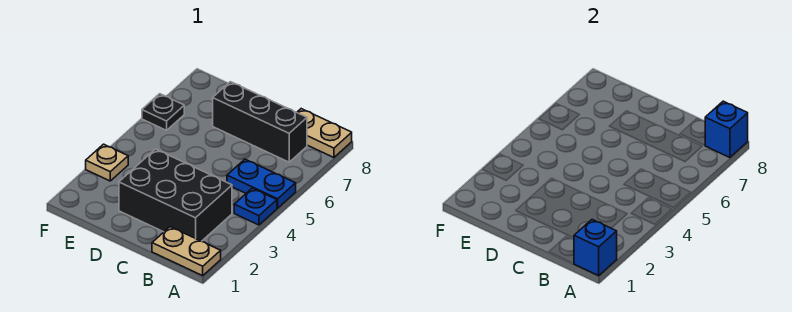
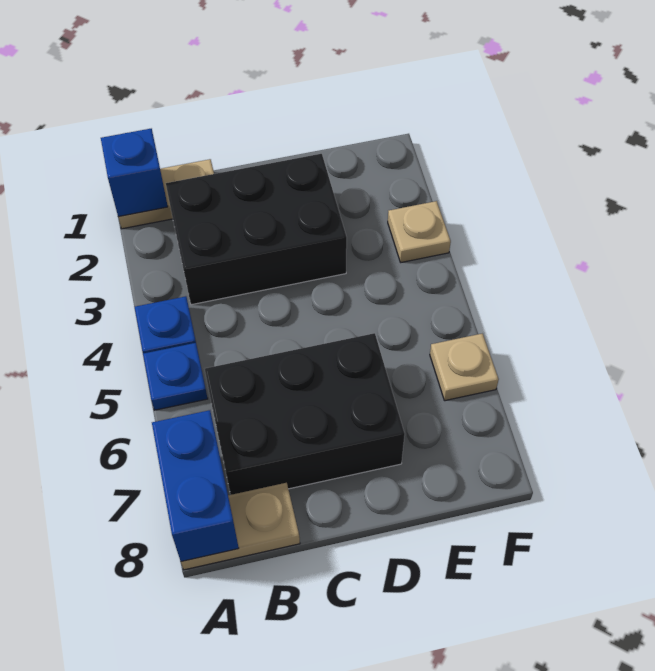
blue 1x2 plate [227,159,296,208] -> blue 1x1 plate [143,343,208,410]
blue 1x1 brick [705,101,748,158] -> blue 1x2 brick [152,410,239,562]
black 1x3 brick [213,82,307,162] -> black 2x3 brick [205,333,405,495]
black 1x1 plate [142,94,184,130] -> tan 1x1 plate [430,334,499,401]

